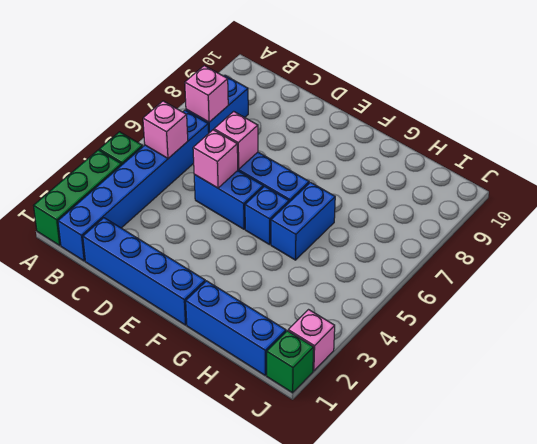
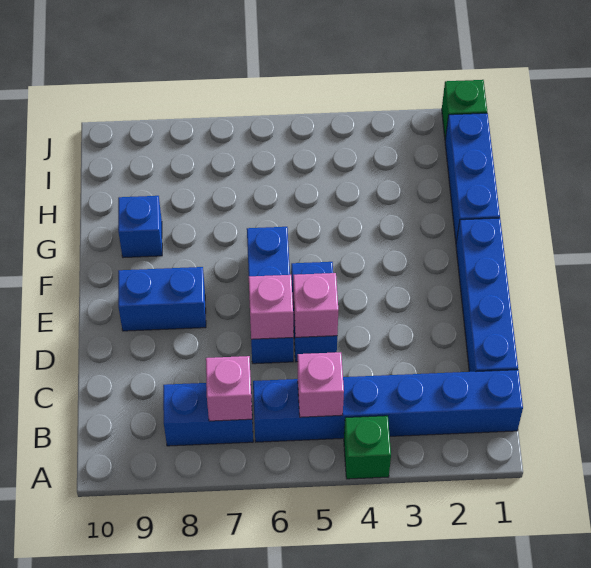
green 1x3 brick [34,150,121,245] -> none
blue 1x1 brick [245,186,289,245] -> blue 1x1 brick moved to [118,196,162,258]
blue 1x2 brick [271,182,335,260] -> blue 1x2 brick moved to [118,267,206,331]
pink 1x1 brick [288,310,335,371] -> none

